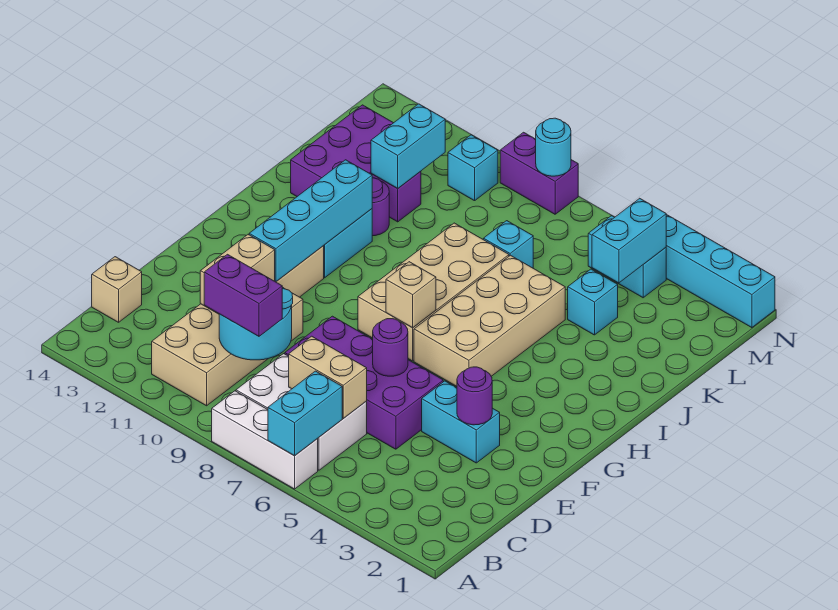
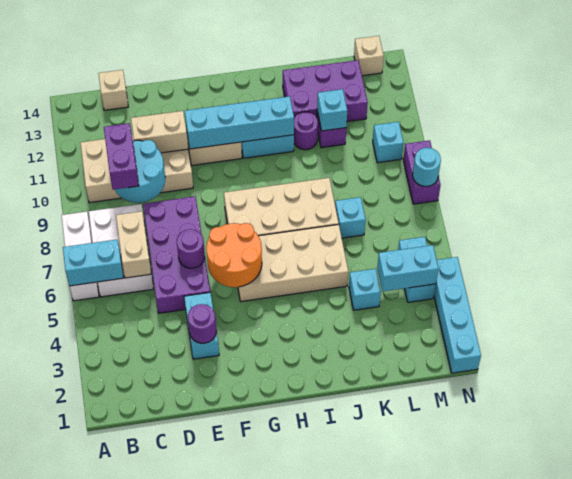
none -> orange 2x2 round brick [206,223,262,287]
tan 1x1 brick [386,262,436,328] -> tan 1x1 brick moved to [354,36,384,76]
cyan 1x2 brick [371,104,445,188] -> cyan 1x1 brick [317,89,347,131]

